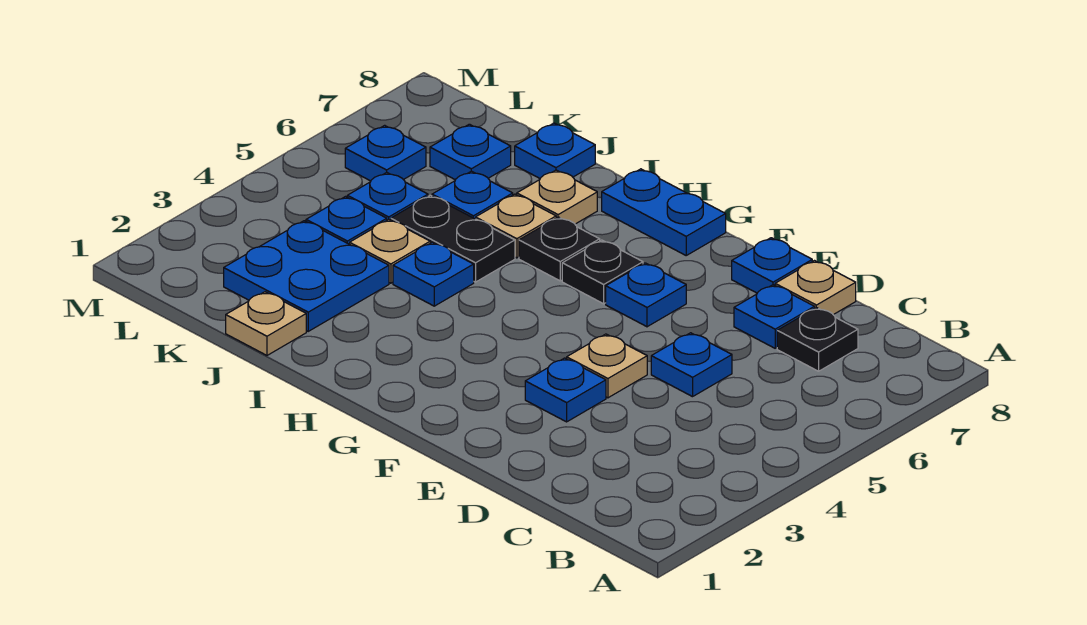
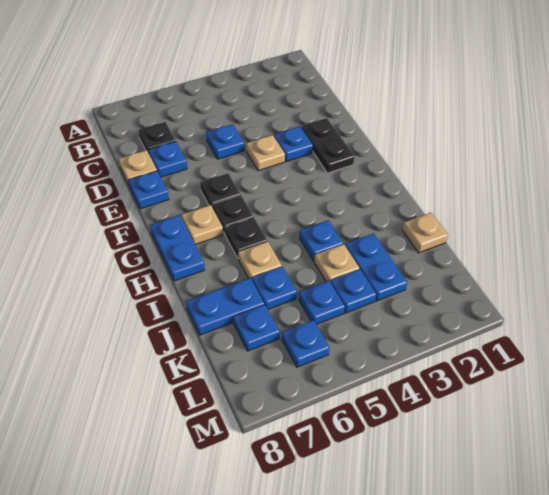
blue 1x1 plate [606,263,686,327] -> black 1x1 plate [200,173,240,206]
black 1x2 plate [391,195,515,282] -> black 1x2 plate moved to [301,118,355,173]
tan 1x1 plate [517,170,597,224] -> tan 1x1 plate moved to [182,205,223,245]
blue 2x2 plate [224,221,389,331] -> blue 1x2 plate [345,233,407,301]
blue 1x1 plate [515,123,595,178] -> blue 1x2 plate [186,278,264,335]

